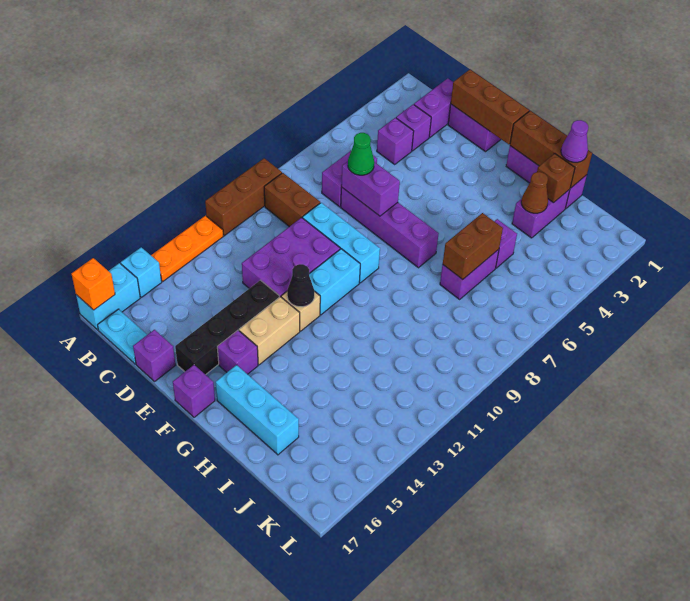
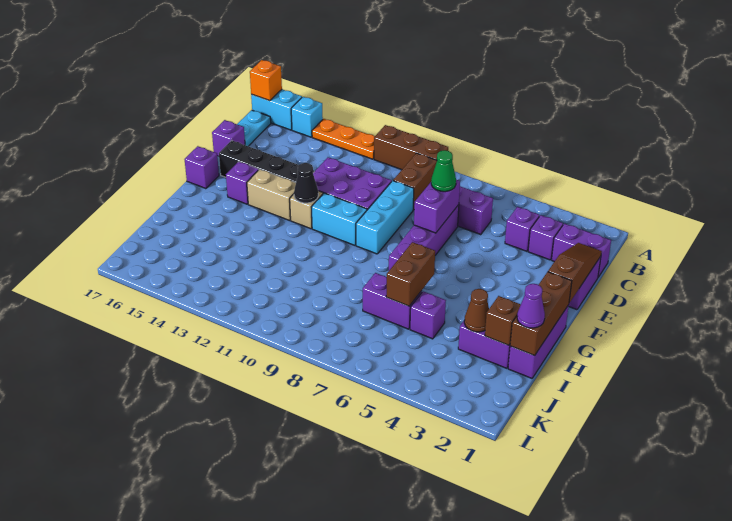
brown 1x3 brick [451,70,529,145] -> brown 1x3 slope [548,243,602,303]
cyan 1x3 brick [216,365,299,455] -> none
brown 1x2 brick [443,213,503,280] -> brown 1x2 brick turned to [386,242,435,306]

